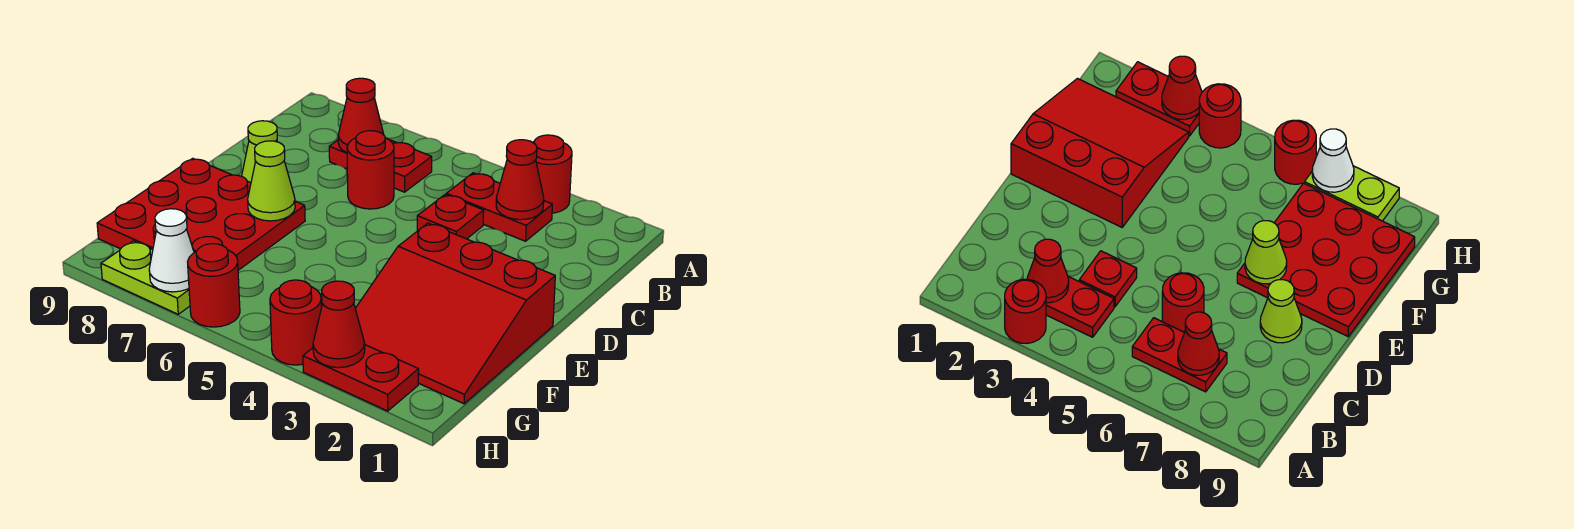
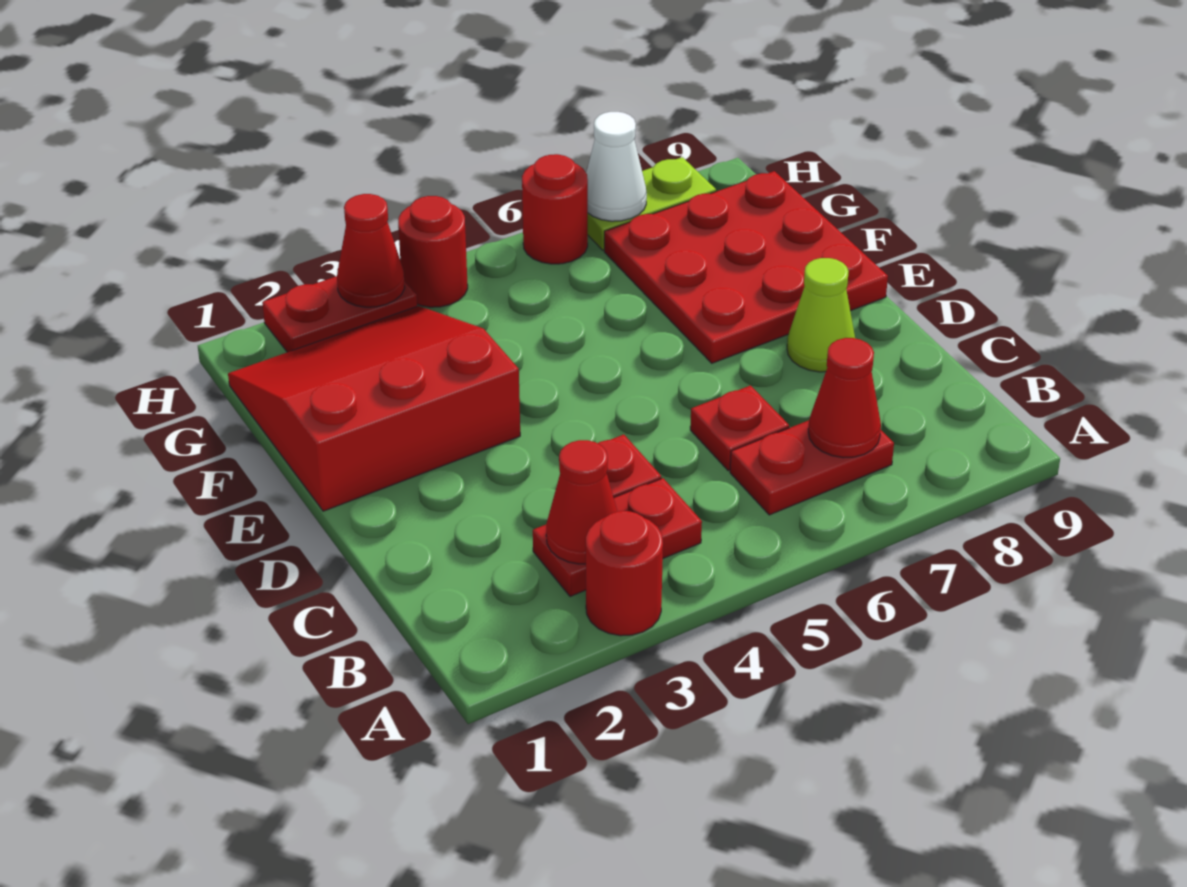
red 1x1 round brick [347,131,394,209] -> red 1x1 plate [690,385,789,471]
lime 1x1 cone [248,141,295,221] -> none

